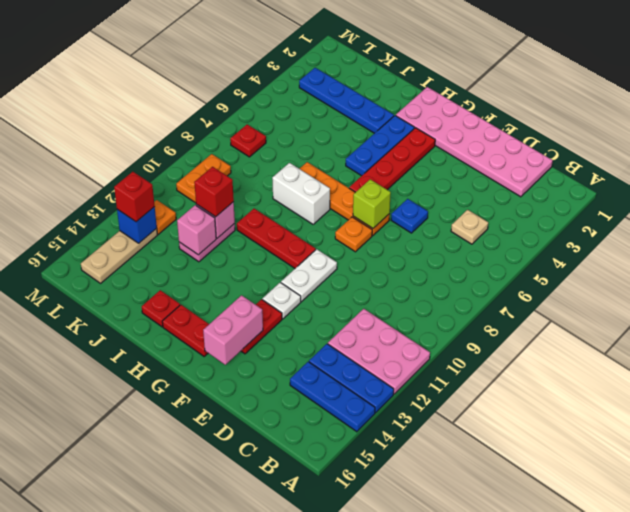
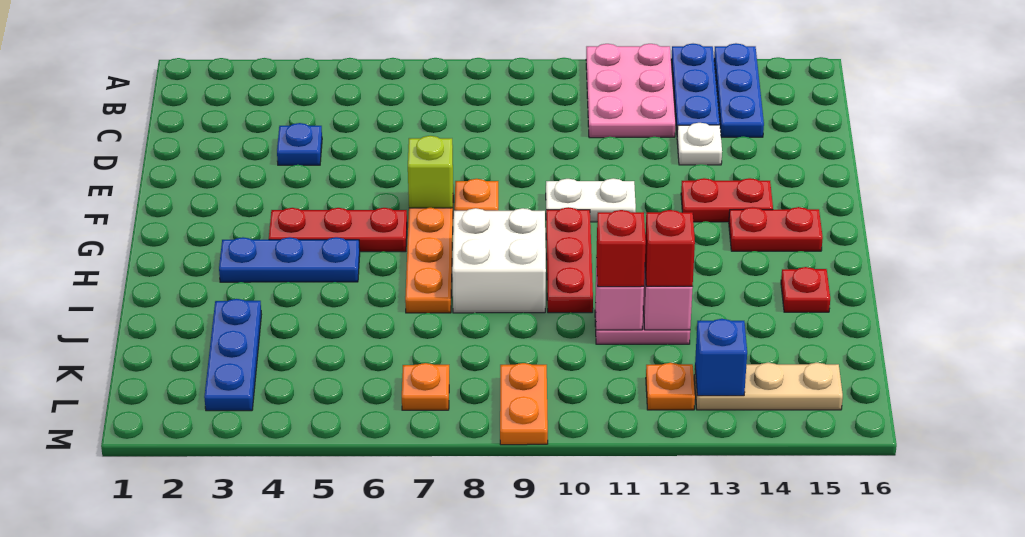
pink 2x6 plate [396,87,553,197] -> none
tan 1x1 plate [451,210,488,244] -> none
blue 1x1 plate [391,199,428,233] -> blue 1x1 plate moved to [277,123,322,165]
white 1x1 plate [262,282,301,319] -> white 1x1 plate moved to [677,123,722,165]
pink 1x2 brick [203,295,263,365] -> none
red 1x4 plate [349,128,435,192] -> red 1x3 plate [269,208,407,252]
red 1x2 plate [162,305,209,356] -> red 1x2 plate turned to [729,207,823,251]
white 1x2 brick [272,163,330,224] -> white 2x2 brick [452,208,546,313]
blue 1x4 plate [299,68,394,133] -> blue 1x3 plate [204,299,261,411]
red 1x1 plate [230,124,266,157] -> orange 1x1 plate [402,363,449,410]
orange 1x2 plate [176,154,231,203] -> orange 1x2 plate turned to [500,363,548,445]
red 1x1 brick [114,172,155,222] -> red 1x1 brick moved to [645,210,695,286]

